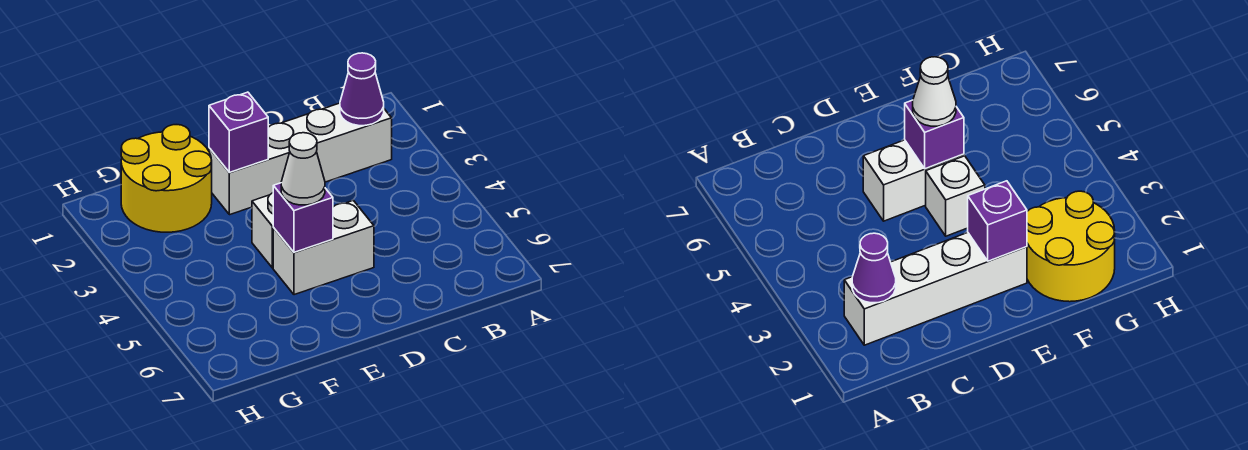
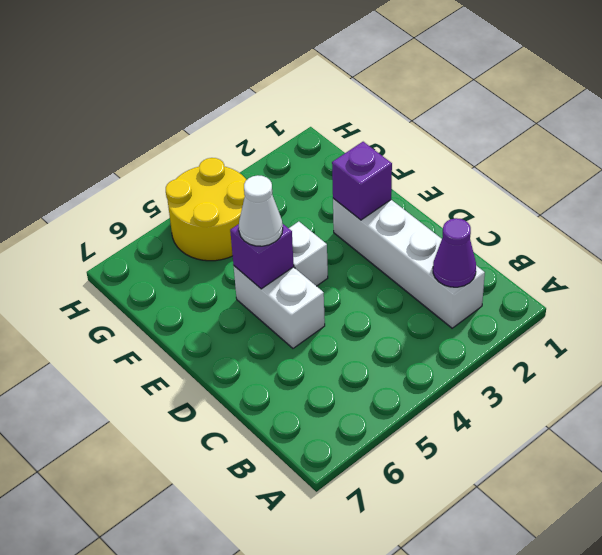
yellow 2x2 round brick [121,125,212,232] -> yellow 2x2 round brick moved to [166,158,246,261]

